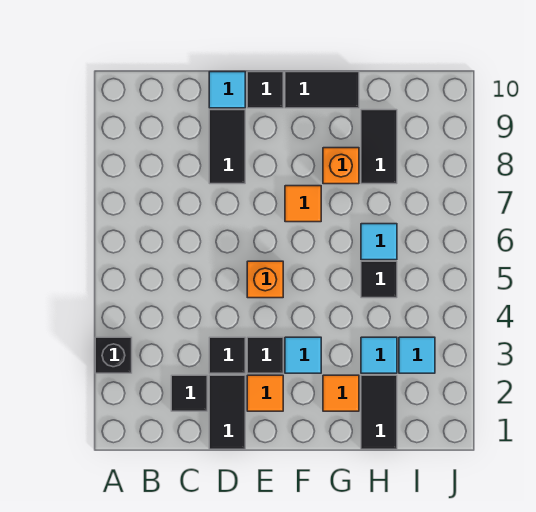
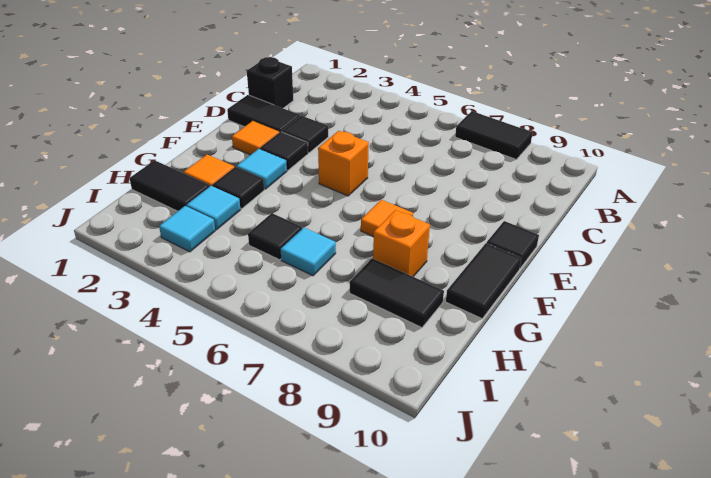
black 1x1 brick [95,337,132,373] -> black 1x1 brick moved to [247,57,293,108]
black 1x1 tile [171,375,207,411] -> black 1x1 tile moved to [212,167,264,209]
black 1x2 tile [209,110,245,184] -> black 1x2 tile moved to [455,111,533,160]
cyan 1x1 tile [209,72,245,108] -> none

